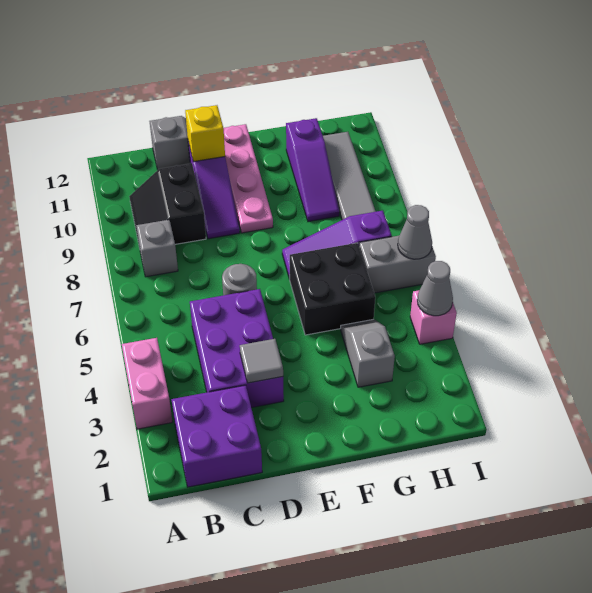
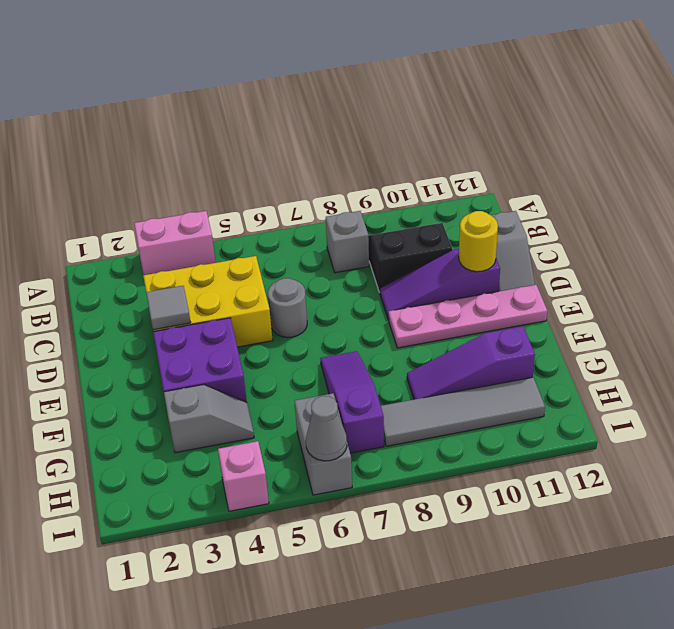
purple 2x2 brick [171,385,262,487] -> purple 2x2 brick moved to [153,318,247,402]
purple 2x3 brick [190,289,284,408] -> yellow 2x3 brick [143,256,273,347]
yellow 1x1 brick [185,105,225,162] -> yellow 1x1 round brick [459,211,498,272]
black 2x2 brick [289,243,375,335] -> none
grey 1x1 cone [417,261,453,316] -> none

